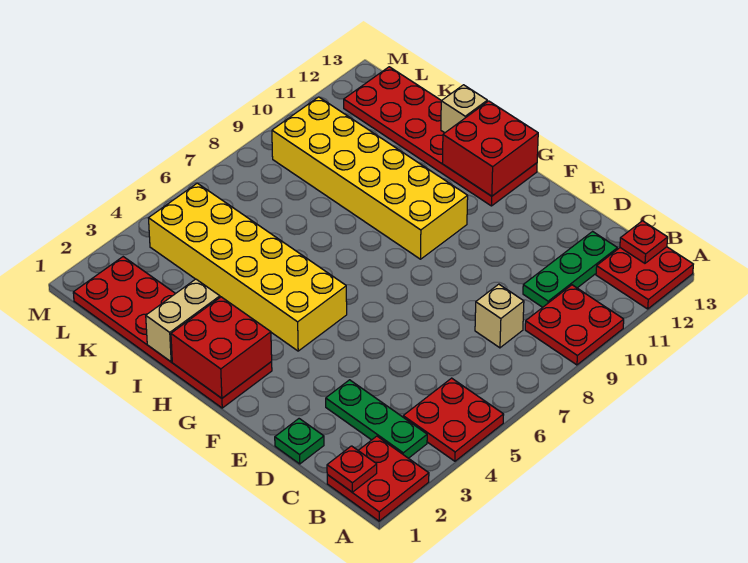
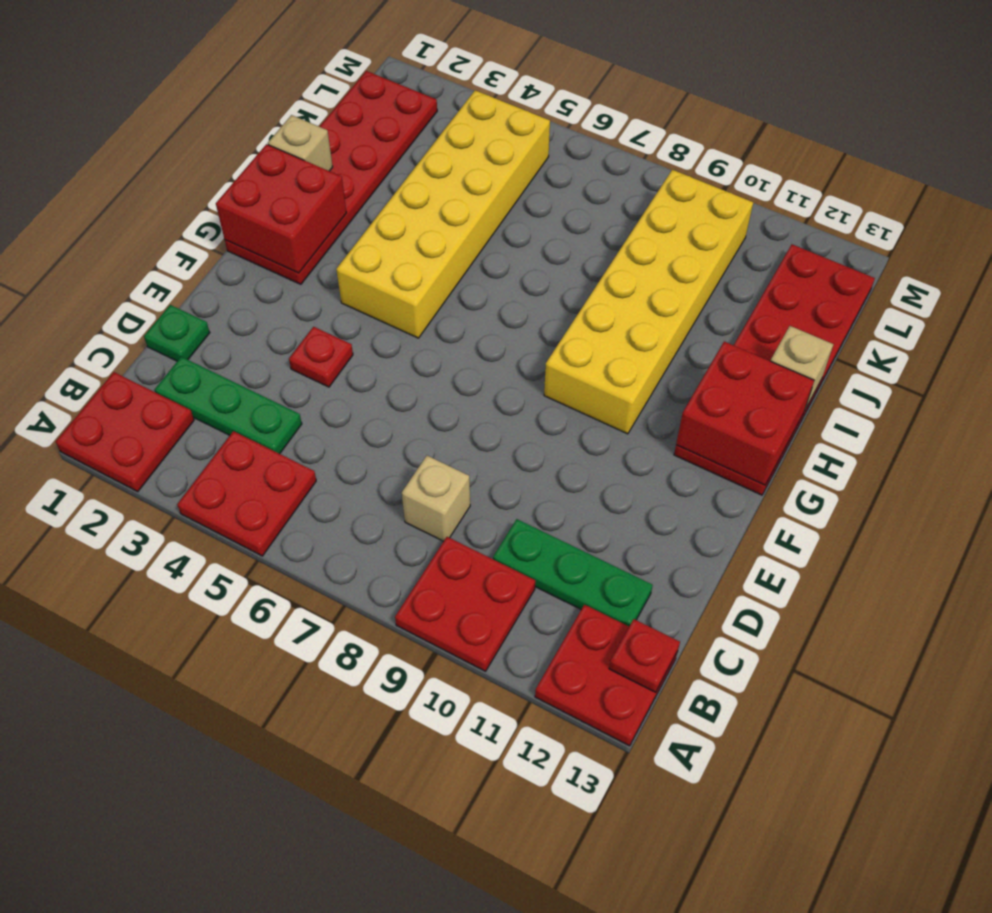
red 1x1 plate [327,446,377,492] -> red 1x1 plate moved to [289,327,353,387]
green 1x3 plate [326,380,427,458] -> green 1x3 plate turned to [154,357,302,454]
tan 1x2 brick [146,279,220,362] -> tan 1x1 brick [268,115,333,171]

